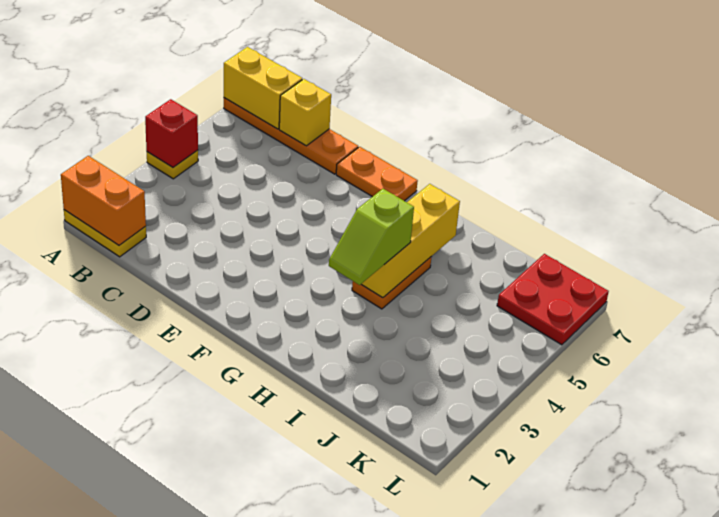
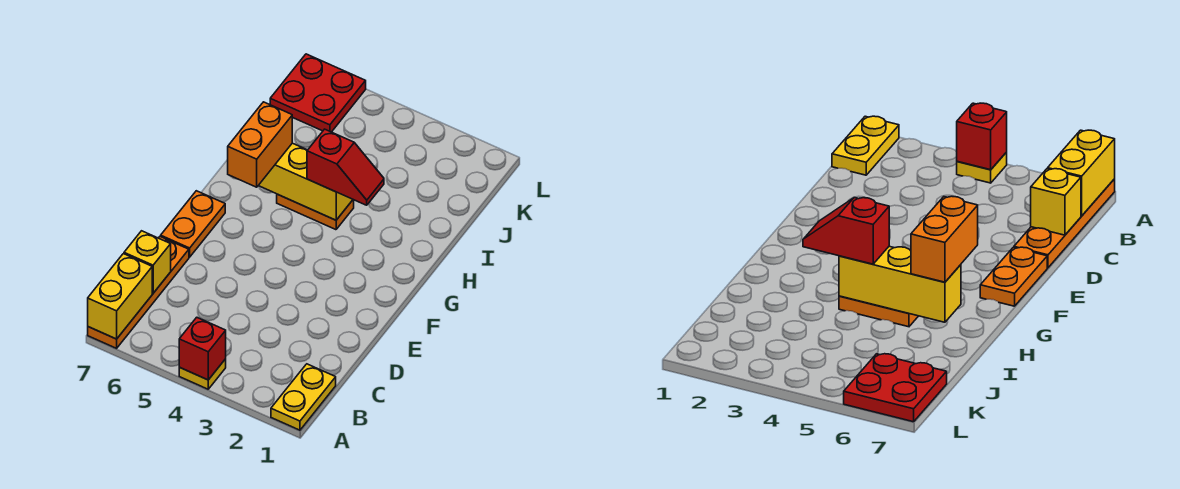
orange 1x2 brick [61,156,146,245] -> orange 1x2 brick moved to [228,102,292,187]
lime 1x2 slope [329,189,414,285] -> red 1x2 slope [307,129,384,205]

